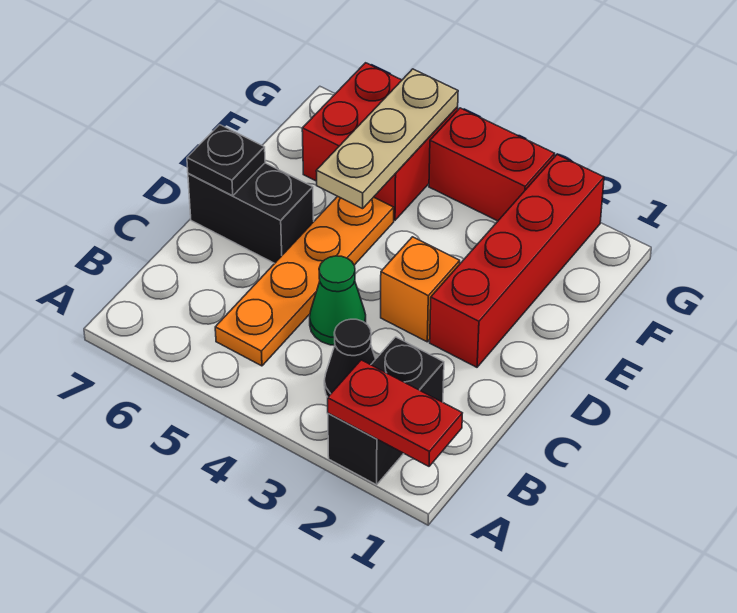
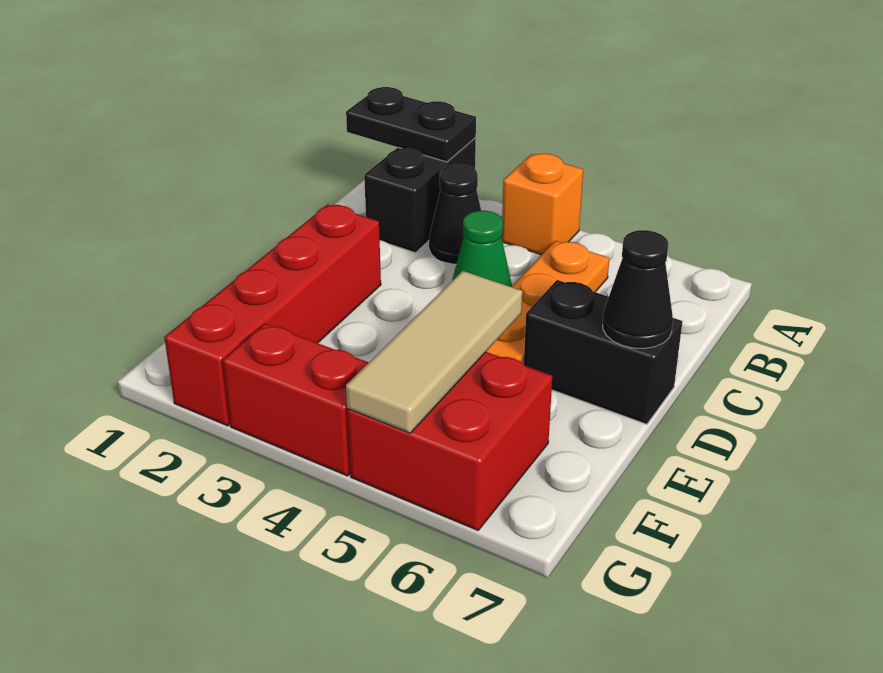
red 1x2 plate [328,360,462,466] -> black 1x2 plate [346,87,476,162]
orange 1x1 brick [381,237,460,342] -> orange 1x1 brick moved to [502,154,583,255]
black 1x1 plate [187,125,265,196] -> black 1x1 cone [603,230,673,348]
tan 1x3 plate [316,69,458,209] -> tan 1x3 tile [346,271,522,433]

